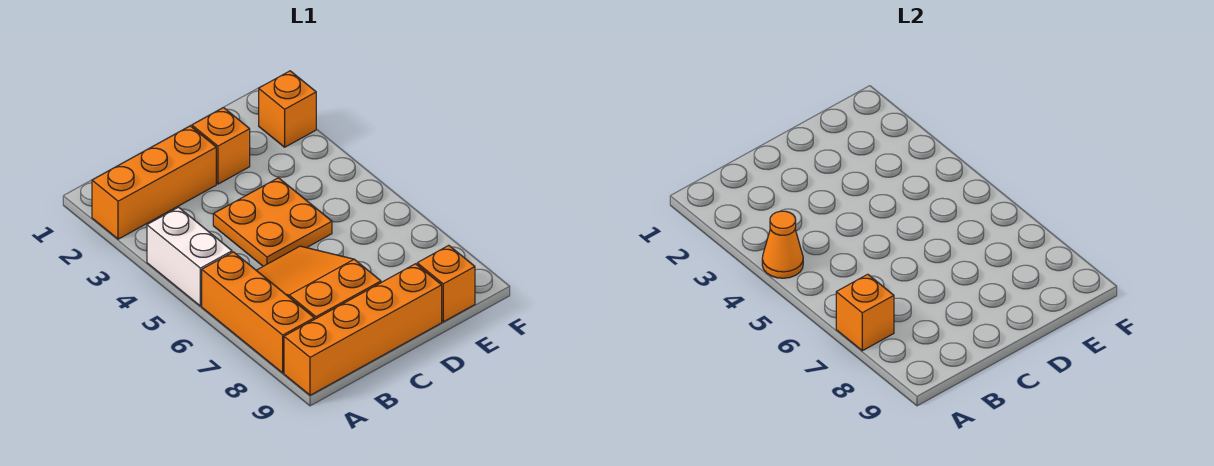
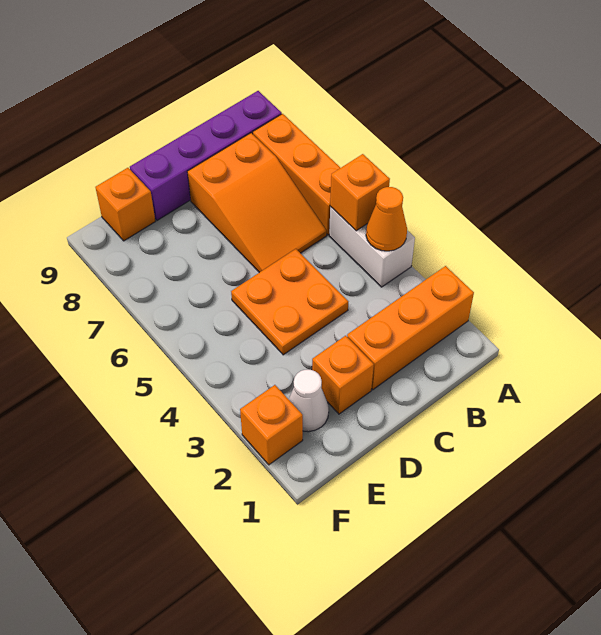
orange 1x1 brick [836,274,894,351] -> orange 1x1 brick moved to [330,154,390,231]
orange 1x4 brick [284,264,442,395] -> purple 1x4 brick [130,91,282,220]
none -> white 1x1 cone [289,370,329,432]

